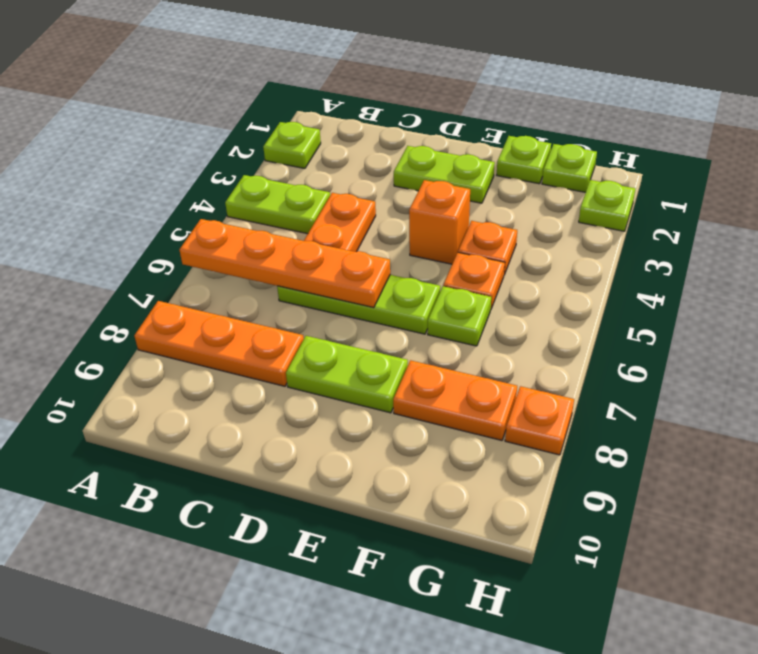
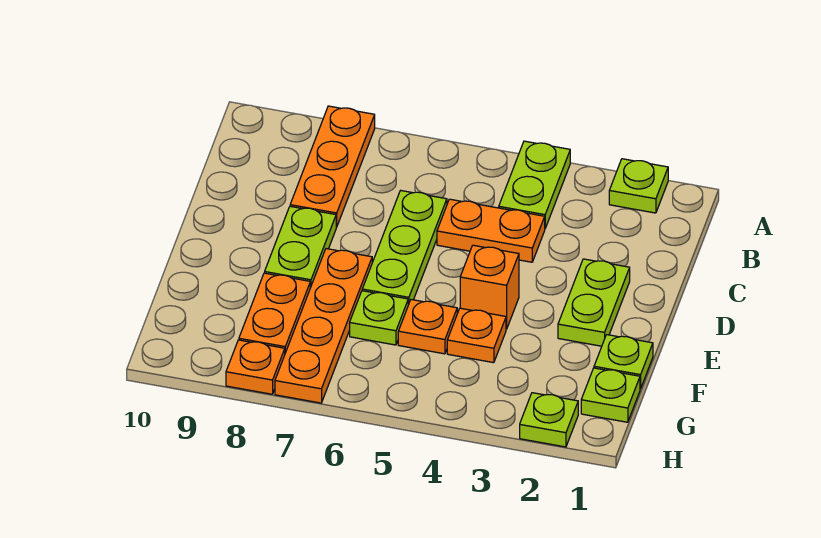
orange 1x4 plate [180,219,390,308] -> orange 1x4 plate moved to [275,249,372,403]

